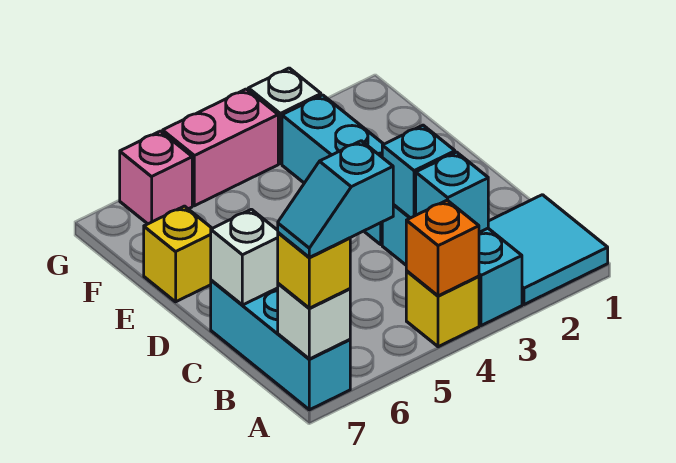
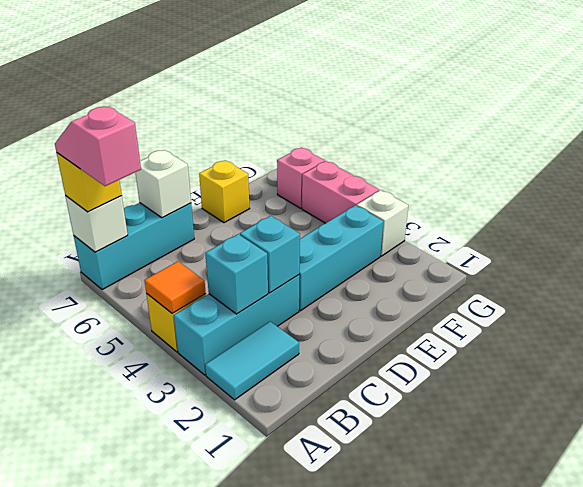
cyan 2x2 tile [488,195,608,305] -> cyan 1x2 tile [205,322,299,400]
orange 1x1 brick [406,200,479,296] -> orange 1x1 tile [144,261,206,313]
cyan 1x2 slope [278,141,393,257] -> pink 1x2 slope [55,107,141,186]

